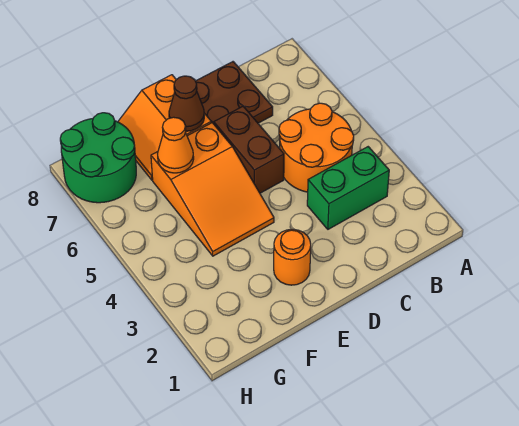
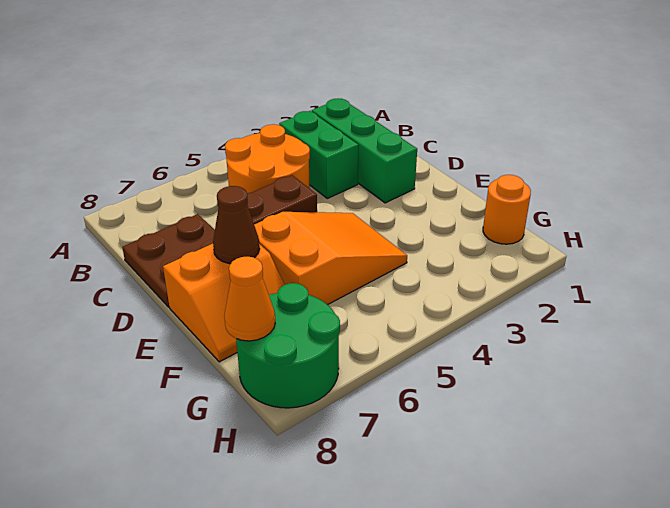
none -> green 1x3 brick [312,98,417,203]
orange 1x1 round brick [274,229,311,285] -> orange 1x1 round brick moved to [483,175,531,244]
orange 1x1 cone [158,117,194,173] -> orange 1x1 cone moved to [224,257,275,341]

